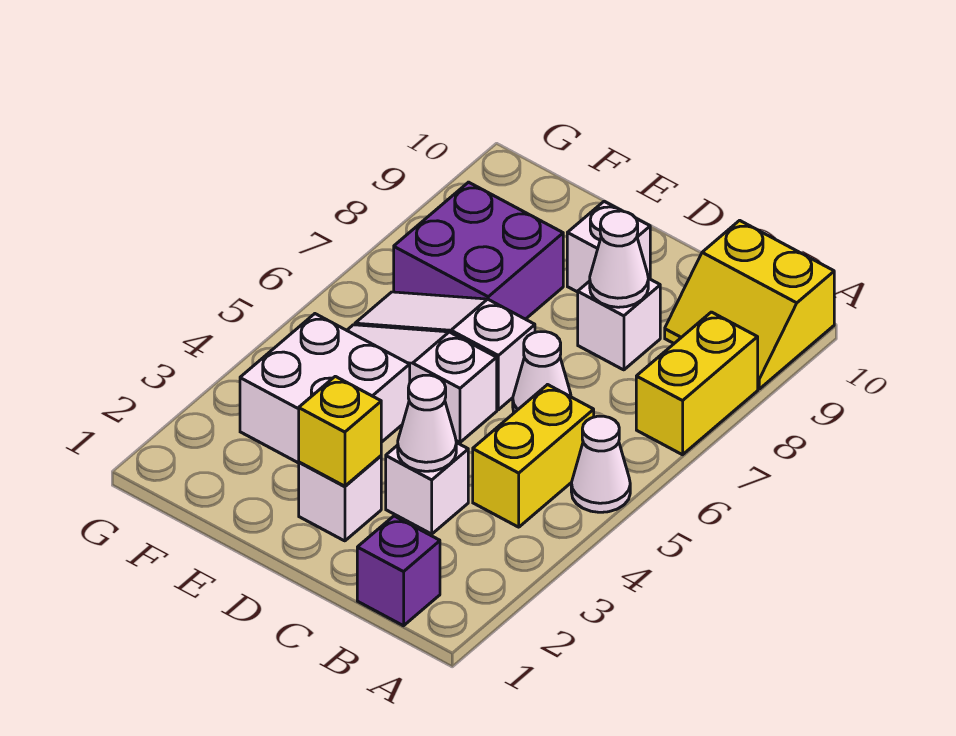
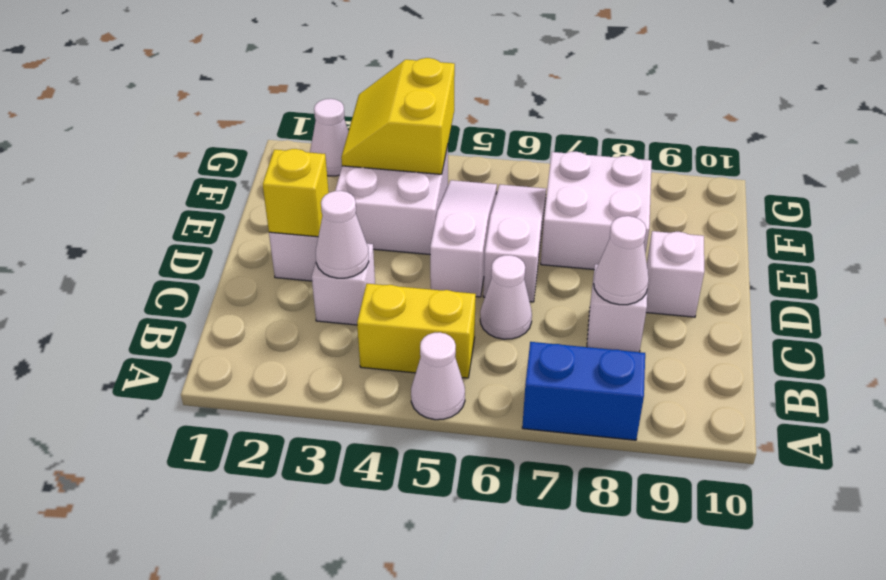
yellow 1x2 brick [636,312,758,455] -> blue 1x2 brick [522,342,645,440]
yellow 2x2 slope [665,220,834,389] -> yellow 2x2 slope moved to [341,58,455,174]
purple 1x1 brick [357,516,440,626] -> none
purple 2x2 brick [394,182,563,319] -> white 2x2 brick [541,152,652,270]
none -> white 1x1 cone [310,99,348,176]

